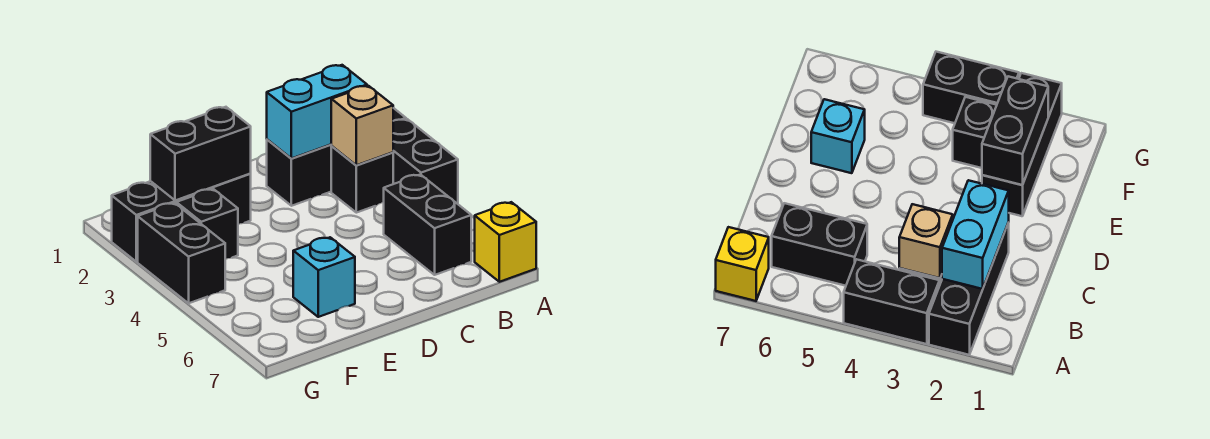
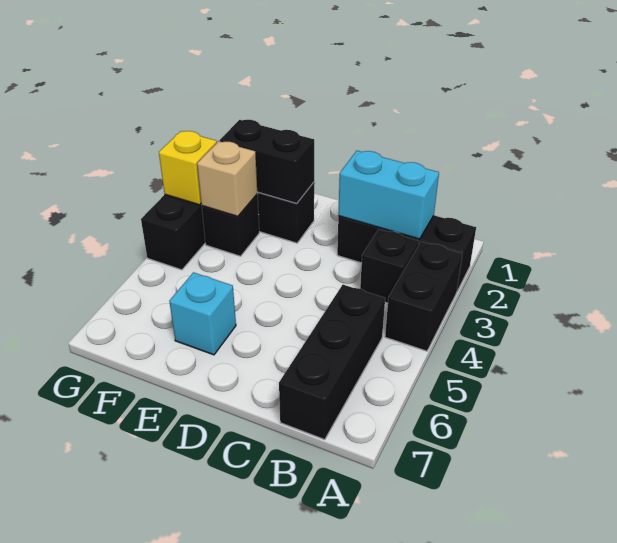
yellow 1x1 brick [475,202,536,282] -> yellow 1x1 brick moved to [159,131,217,205]
tan 1x1 brick [331,86,393,165] -> tan 1x1 brick moved to [197,141,257,216]
black 1x2 brick [384,175,471,275] -> black 1x3 brick [279,285,385,440]

